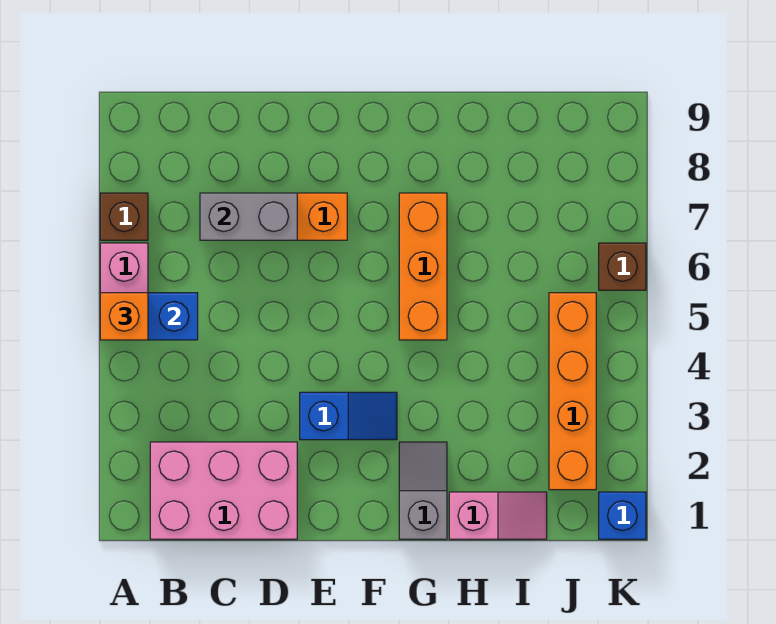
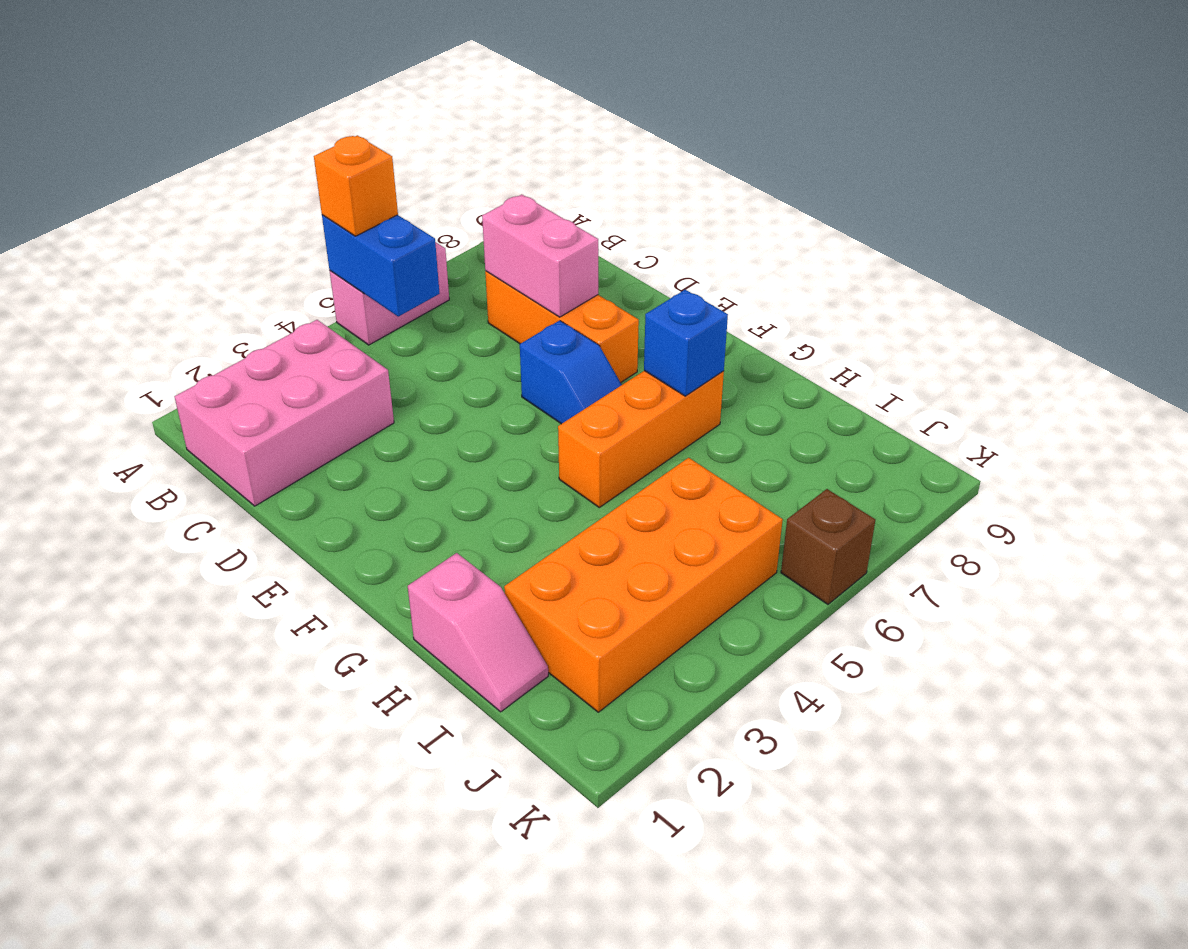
brown 1x1 brick [100,193,148,240] -> none
pink 2x3 brick [150,442,297,539] -> pink 2x3 brick turned to [175,320,394,506]
grey 1x2 brick [200,193,297,240] -> pink 1x2 brick [482,194,598,317]
blue 1x2 slope [300,392,397,440] -> blue 1x2 slope moved to [520,320,622,424]
grey 1x2 slope [399,442,447,539] -> none
orange 1x4 brick [549,293,596,490] -> orange 2x4 brick [504,458,783,712]
blue 1x1 brick [599,492,646,539] -> blue 1x1 brick moved to [644,290,728,396]

